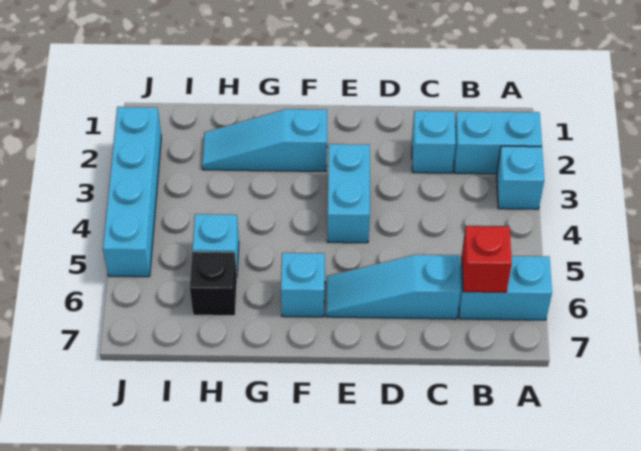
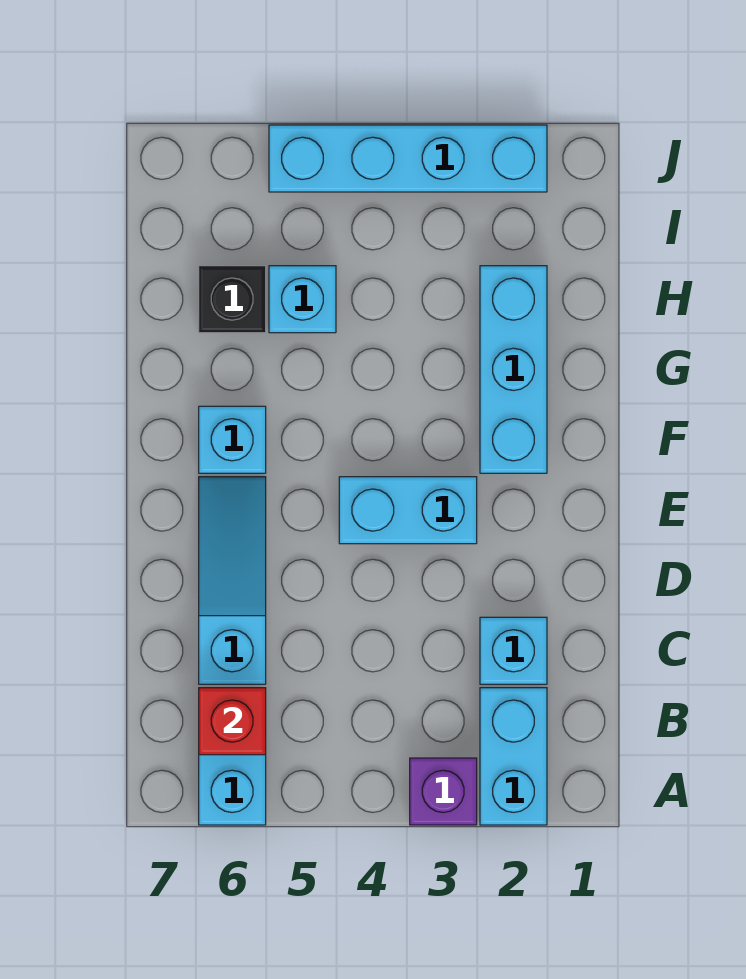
cyan 1x1 brick [497,146,544,209] -> purple 1x1 brick [410,758,477,825]
cyan 1x3 slope [202,109,327,172] -> cyan 1x3 brick [480,266,547,473]

